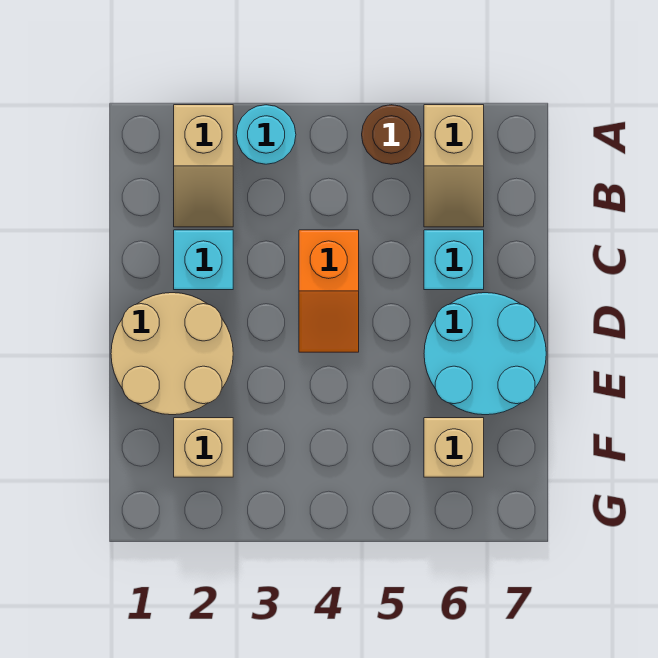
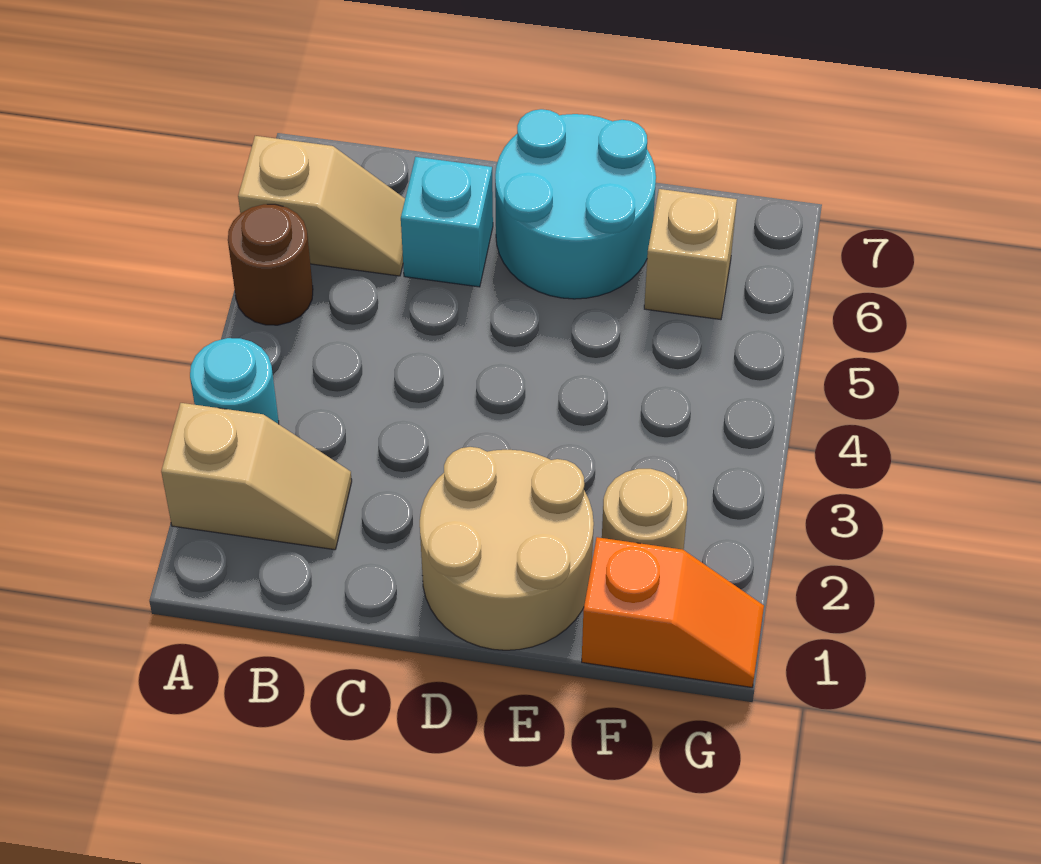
cyan 1x1 brick [174,230,233,290] -> none
orange 1x2 slope [299,230,359,352] -> orange 1x2 slope moved to [582,537,764,687]
tan 1x1 brick [174,418,233,477] -> tan 1x1 round brick [602,469,687,550]

